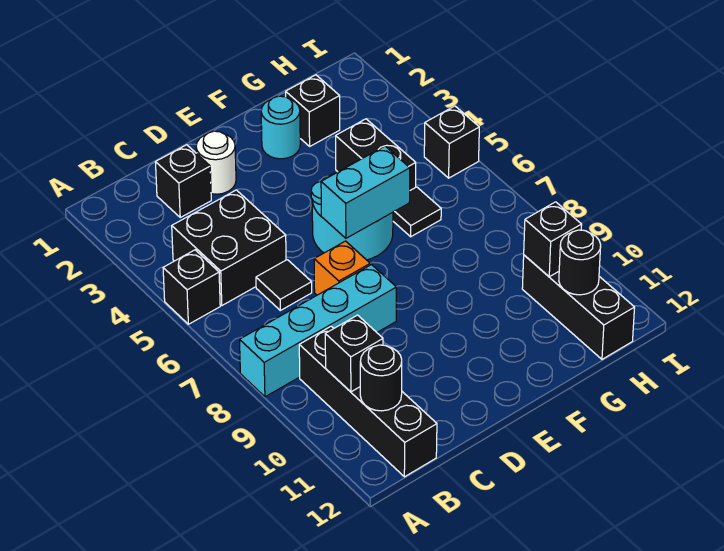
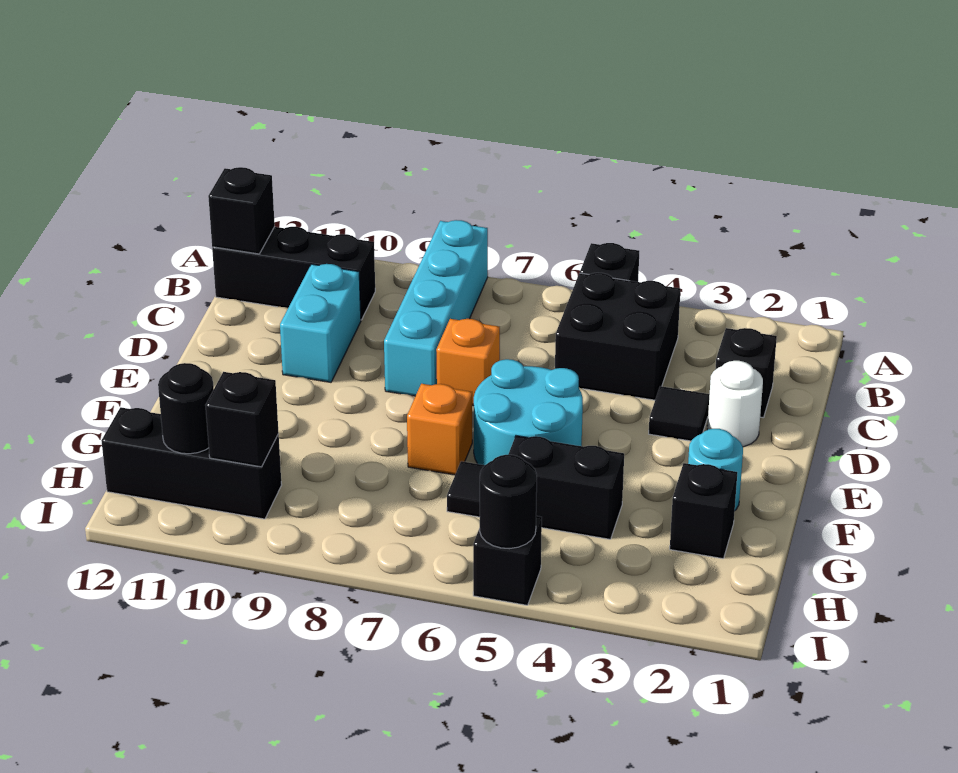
black 1x4 brick [299,326,437,477] -> black 1x3 brick [212,227,375,320]
black 1x1 brick [325,315,383,392] -> black 1x1 brick moved to [208,167,275,254]
black 1x1 round brick [360,345,402,411] -> black 1x1 round brick moved to [480,455,537,549]
black 1x1 tile [256,260,312,310] -> black 1x1 tile moved to [649,386,710,441]
cyan 1x2 brick [321,146,410,238] -> cyan 1x2 brick moved to [280,264,361,382]
none -> orange 1x1 brick [407,384,472,475]

